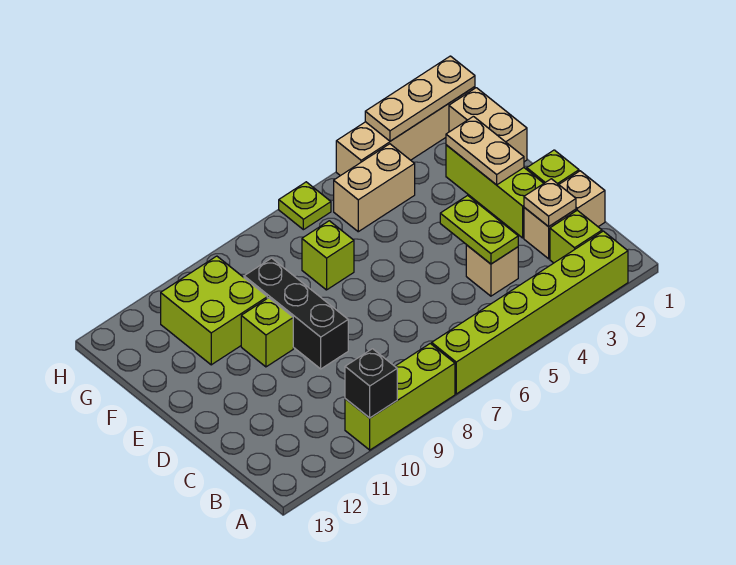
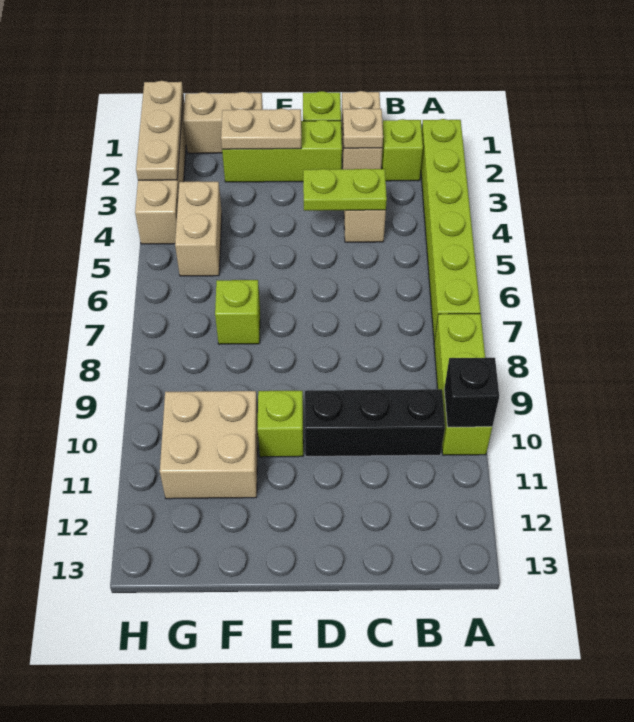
black 1x3 brick [244,258,348,369] -> black 1x3 brick moved to [305,389,445,456]
lime 2x2 brick [161,256,267,365] -> tan 2x2 brick [160,391,258,499]
lime 1x1 plate [279,182,331,230] -> none

